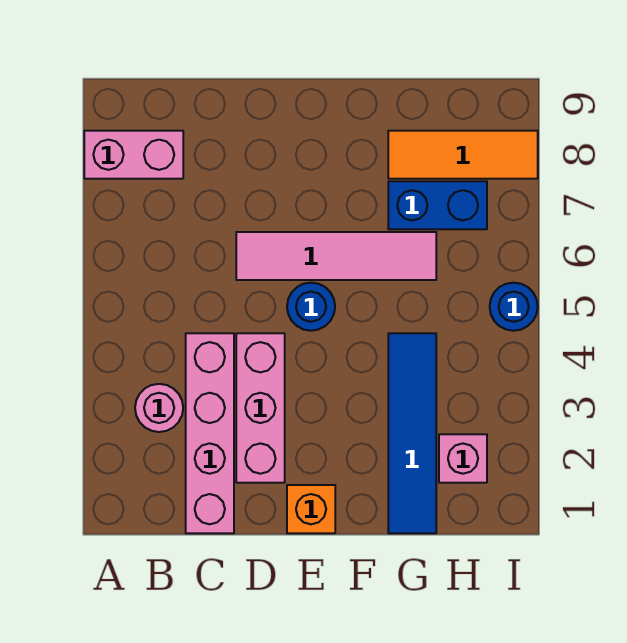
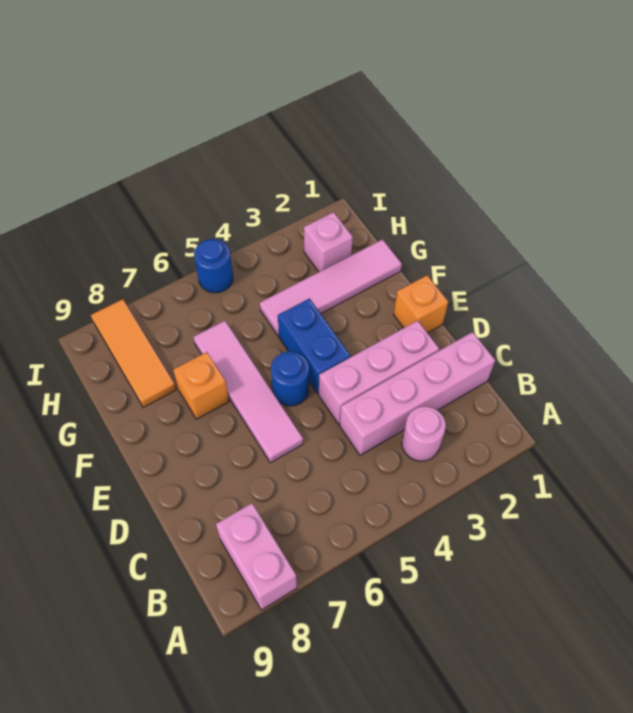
none -> orange 1x1 brick [173,352,229,419]
blue 1x4 tile [388,333,436,533] -> pink 1x4 tile [260,239,402,336]
blue 1x2 brick [388,181,487,229] -> blue 1x2 brick moved to [278,299,351,394]

